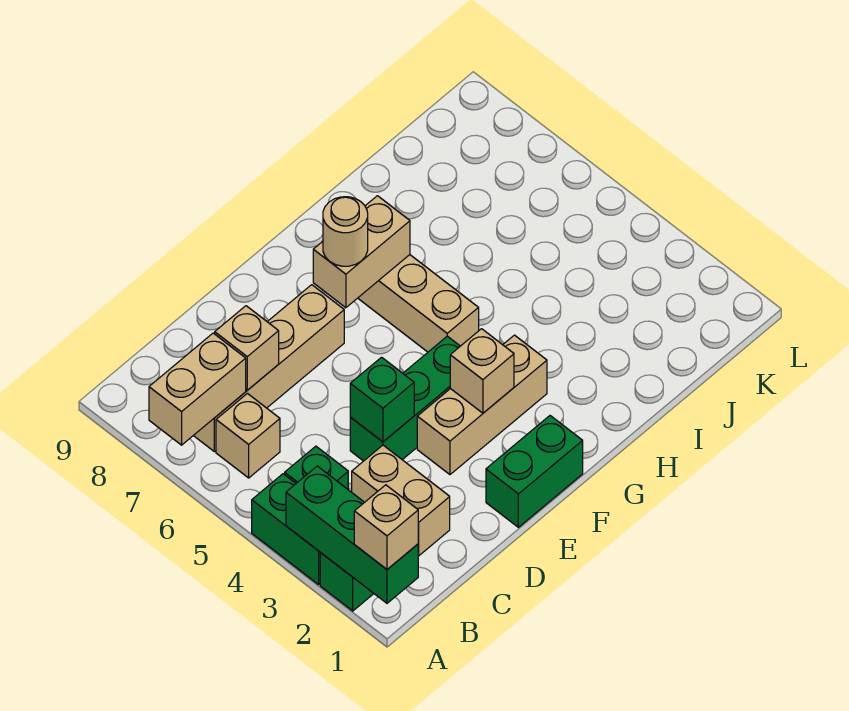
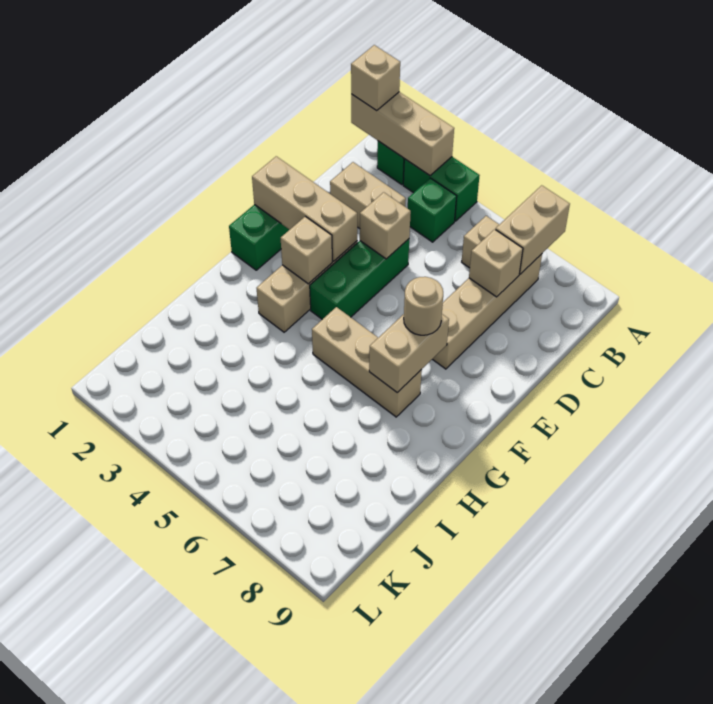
green 1x3 brick [286,466,418,603] -> tan 1x3 brick [351,92,454,175]
green 1x1 brick [350,357,414,442] -> tan 1x1 brick [360,192,411,259]
none -> tan 1x3 brick [252,156,357,261]

